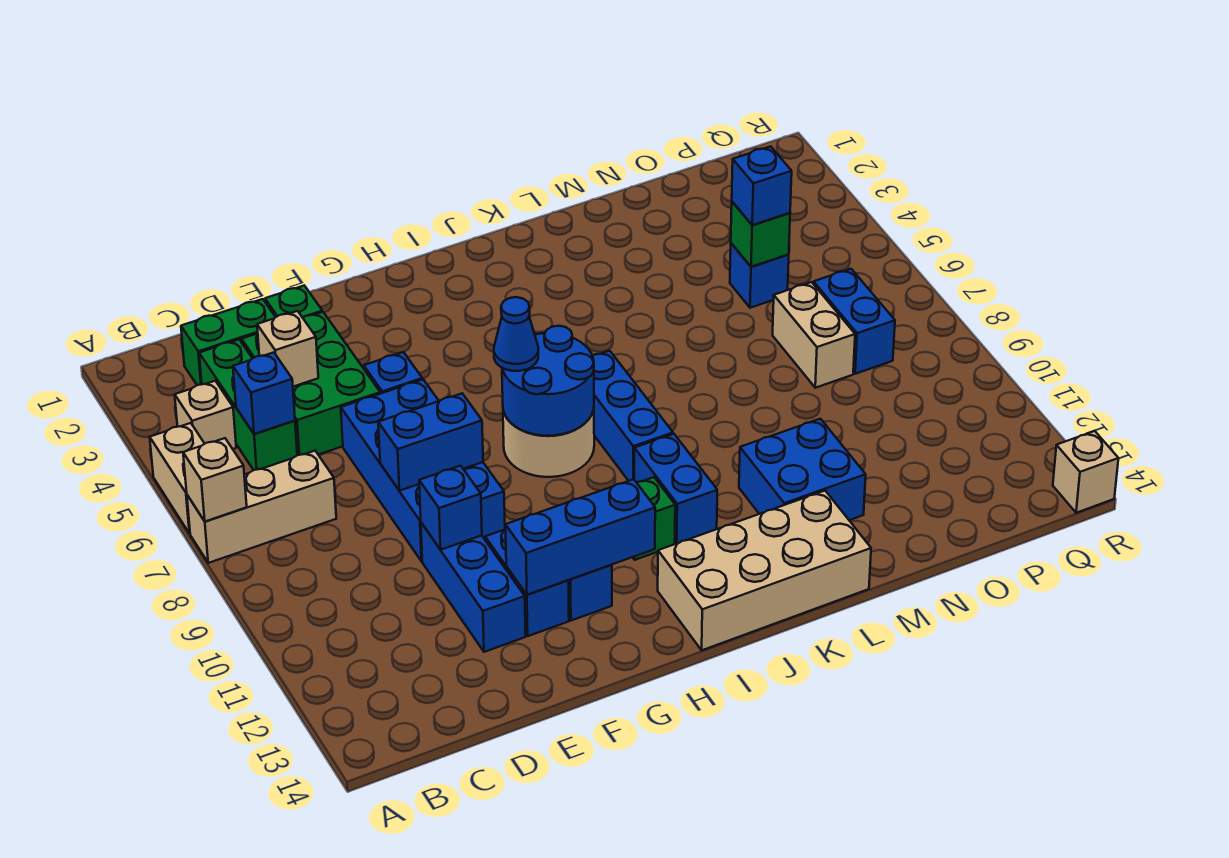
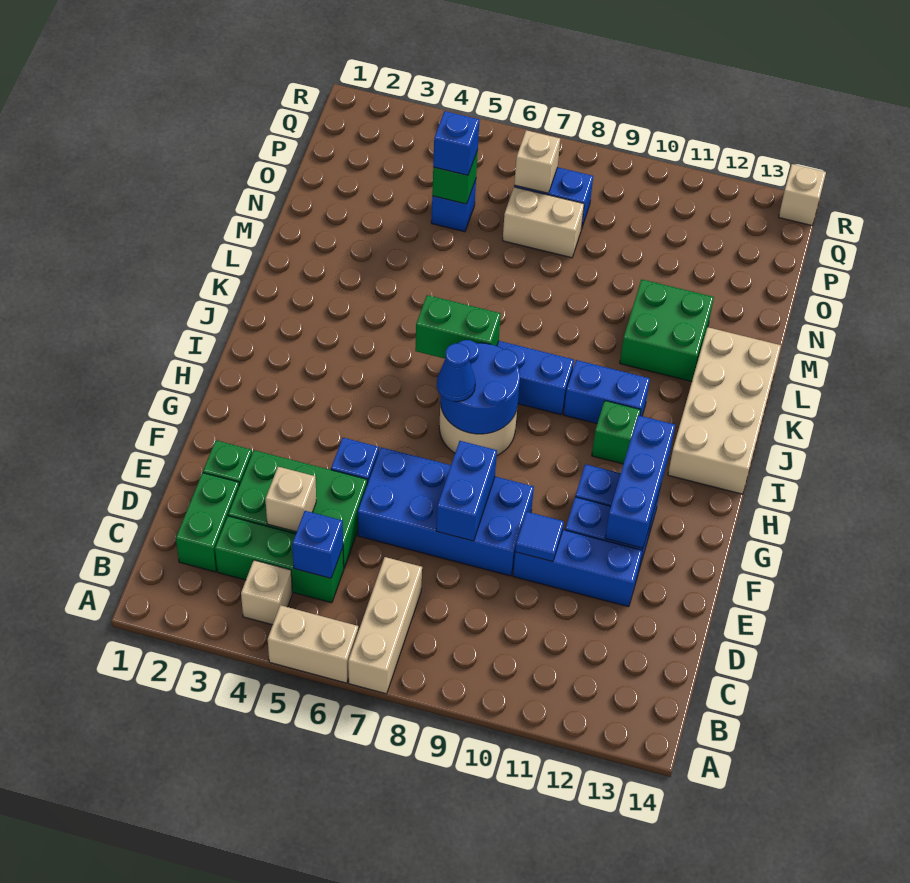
tan 1x1 brick [183,438,247,521] -> tan 1x1 brick moved to [514,130,560,193]
blue 1x1 brick [419,466,482,550] -> blue 1x1 tile [515,512,564,562]
none -> green 1x2 brick [415,295,501,359]
blue 2x2 brick [739,419,866,520] -> green 2x2 brick [620,279,714,382]

